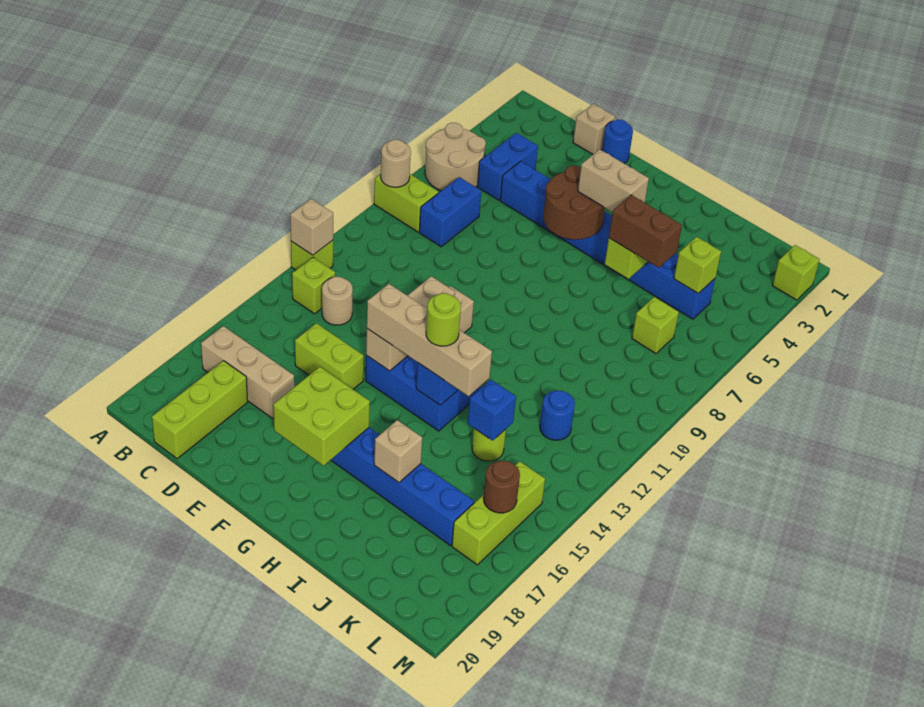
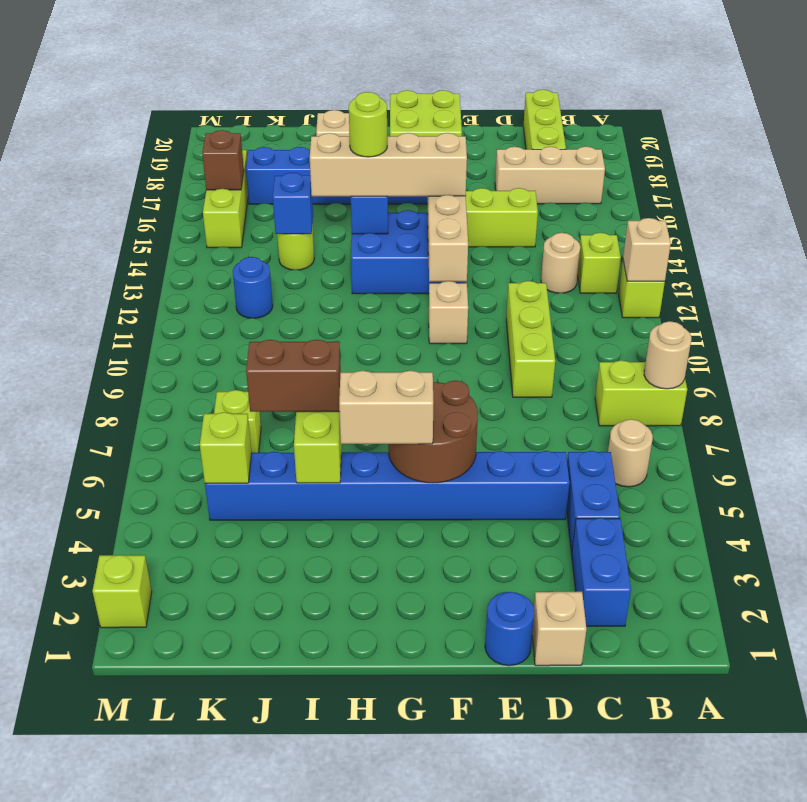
tan 2x2 round brick [425,123,486,191] -> tan 1x1 round brick [608,419,653,487]
blue 1x2 brick [419,177,481,247] -> blue 1x2 brick moved to [572,518,631,626]
none -> lime 1x3 brick [506,281,555,397]
brown 1x1 round brick [483,461,520,513] -> brown 1x1 brick [202,130,244,190]

